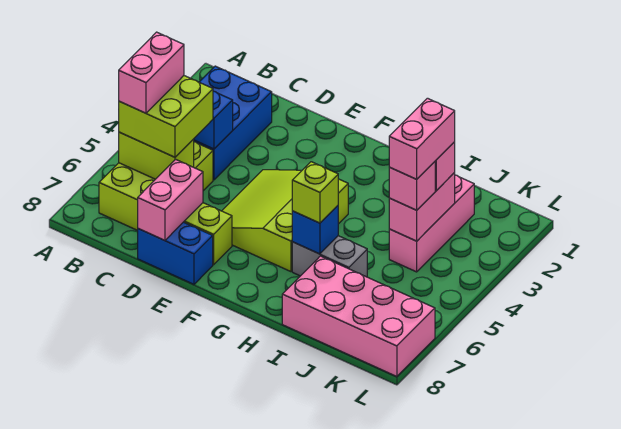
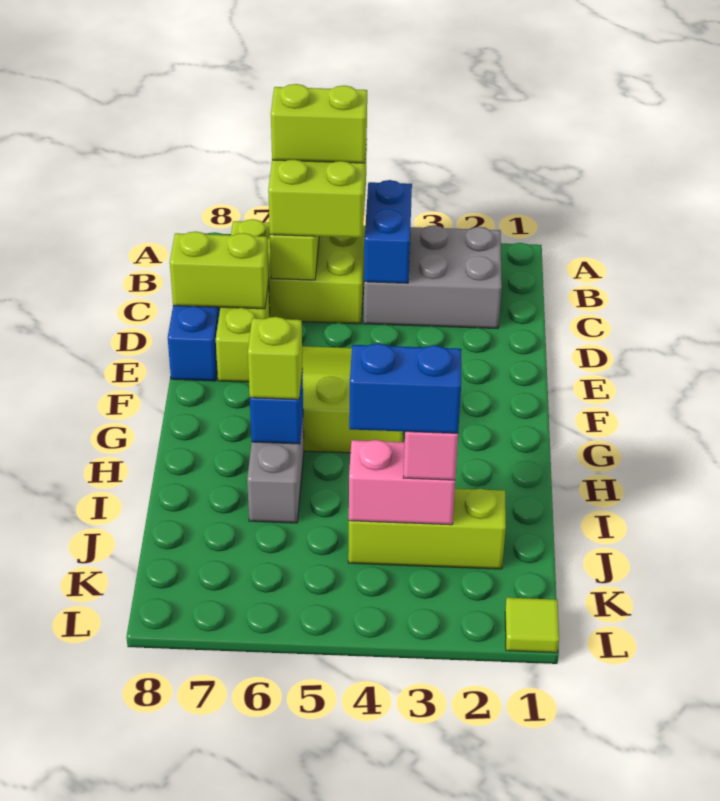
blue 2x3 brick [194,66,272,180] -> grey 2x3 brick [363,225,502,329]
pink 1x2 brick [119,32,184,113] -> lime 1x2 brick [271,84,367,163]
pink 1x2 brick [138,159,203,240] -> lime 1x2 brick [170,231,269,309]
pink 2x4 brick [282,256,435,377] -> none
pink 1x3 brick [389,175,474,272] -> lime 1x3 brick [348,489,506,569]
pink 1x2 brick [389,98,455,179] -> blue 1x2 brick [349,343,461,433]
pink 1x1 brick [389,162,435,210] -> none
none -> lime 1x1 tile [505,598,559,653]

